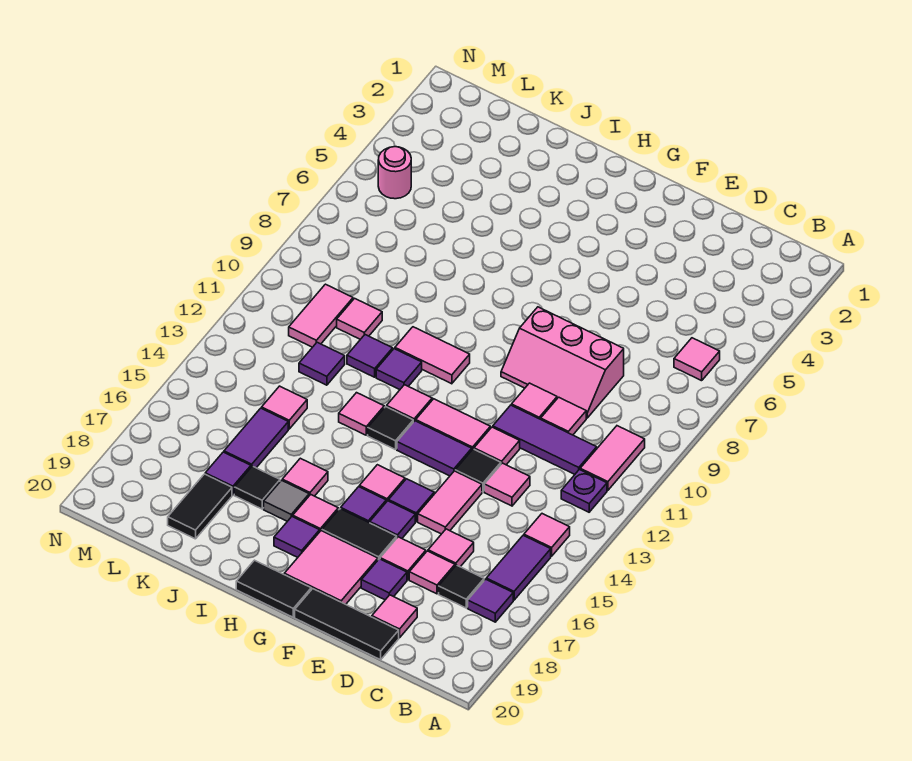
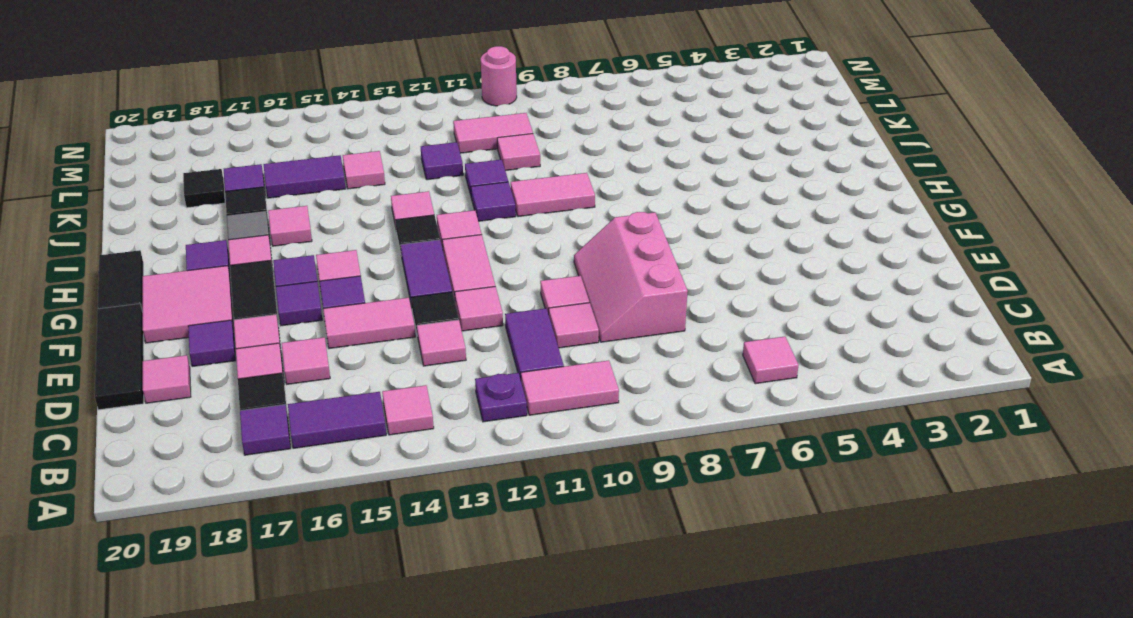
purple 1x3 tile [493,405,597,474] -> purple 1x2 tile [505,308,564,379]
pink 1x2 tile [395,327,470,384] -> pink 1x2 tile turned to [511,173,595,217]
black 1x2 tile [168,474,232,539] -> black 1x1 tile [183,169,225,208]
pink 1x1 round brick [378,147,411,199] -> pink 1x1 round brick moved to [481,46,517,106]

